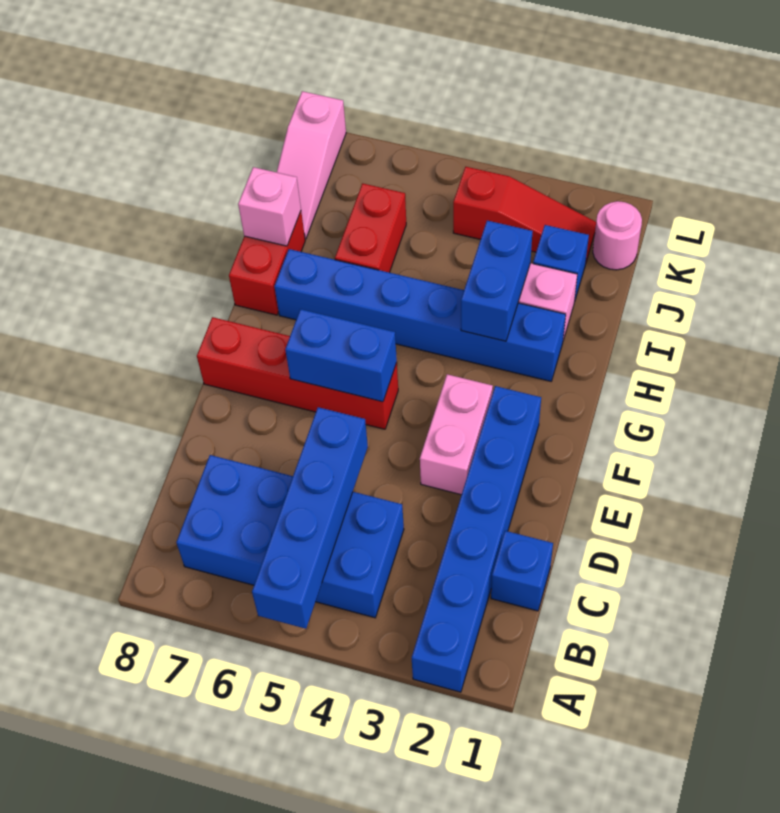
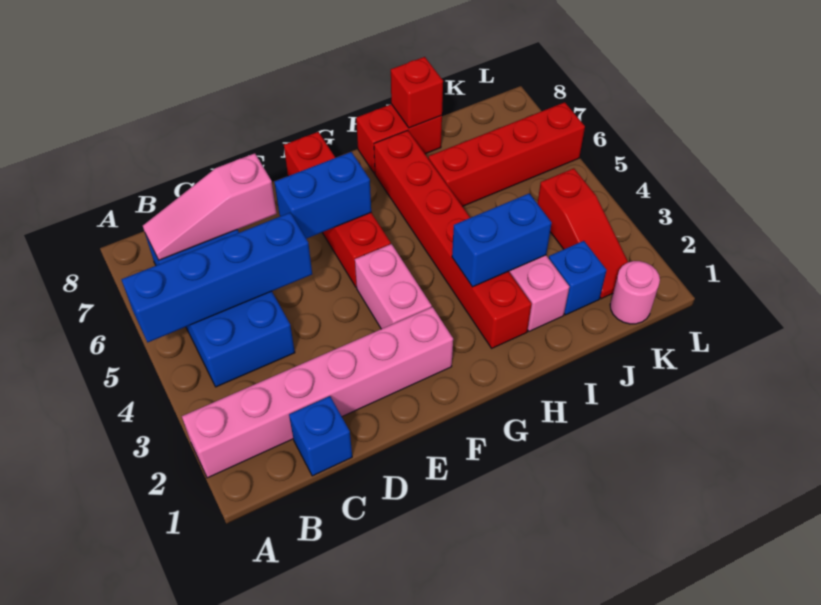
blue 1x6 brick [412,386,541,692] -> pink 1x6 brick [182,307,453,478]
pink 1x2 brick [420,374,493,495] -> pink 1x2 brick turned to [355,244,432,329]
blue 1x2 brick [285,309,397,402] -> blue 1x2 brick turned to [274,152,371,239]
blue 1x6 brick [274,249,566,381] -> red 1x6 brick [374,130,532,348]
red 1x2 brick [335,183,406,273] -> red 1x4 brick [428,102,585,206]
pink 1x1 brick [238,167,301,246] -> red 1x1 brick [391,57,443,128]
pink 1x3 slope [277,91,346,239] -> pink 1x3 slope moved to [143,153,277,260]

